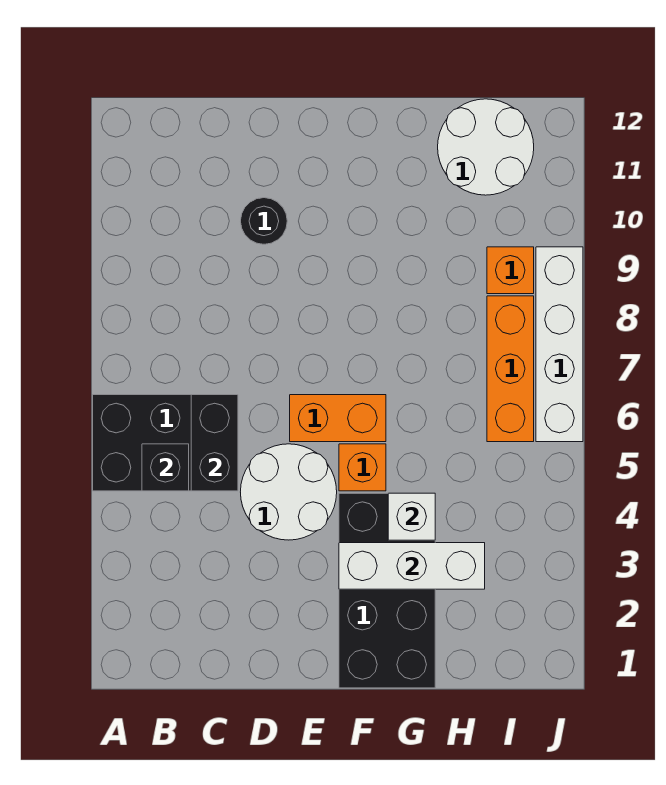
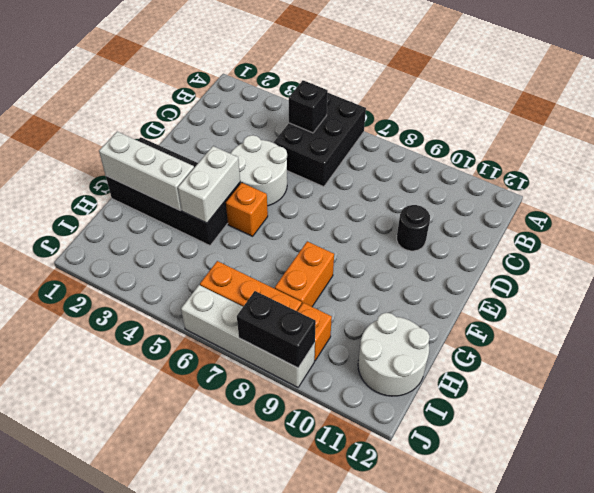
black 1x2 brick [191,395,238,491] -> black 1x2 brick moved to [237,291,316,368]
orange 1x2 brick [290,395,386,442] -> orange 1x2 brick moved to [275,241,334,307]
white 1x3 brick [339,543,485,589] -> white 1x3 brick turned to [99,132,194,210]
white 1x1 brick [388,493,435,540] -> white 1x2 brick [178,146,240,223]

